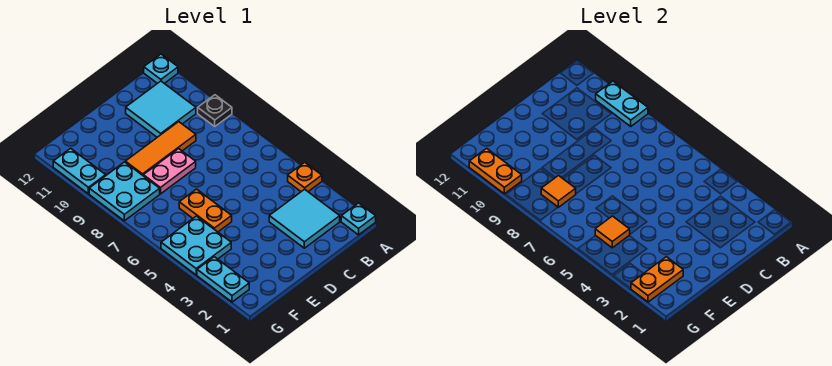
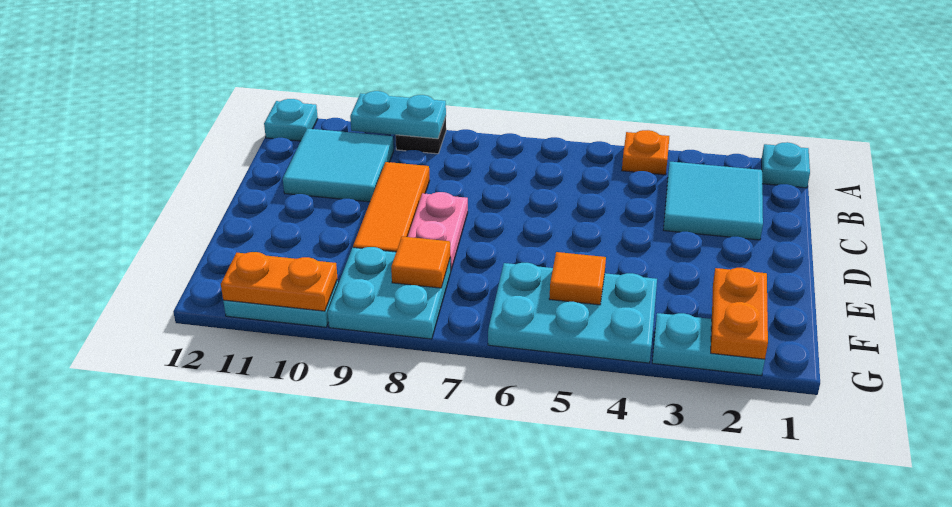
orange 1x2 plate [179,189,232,232] -> none
cyan 2x2 plate [161,216,231,275] -> cyan 2x3 plate [488,263,657,363]

